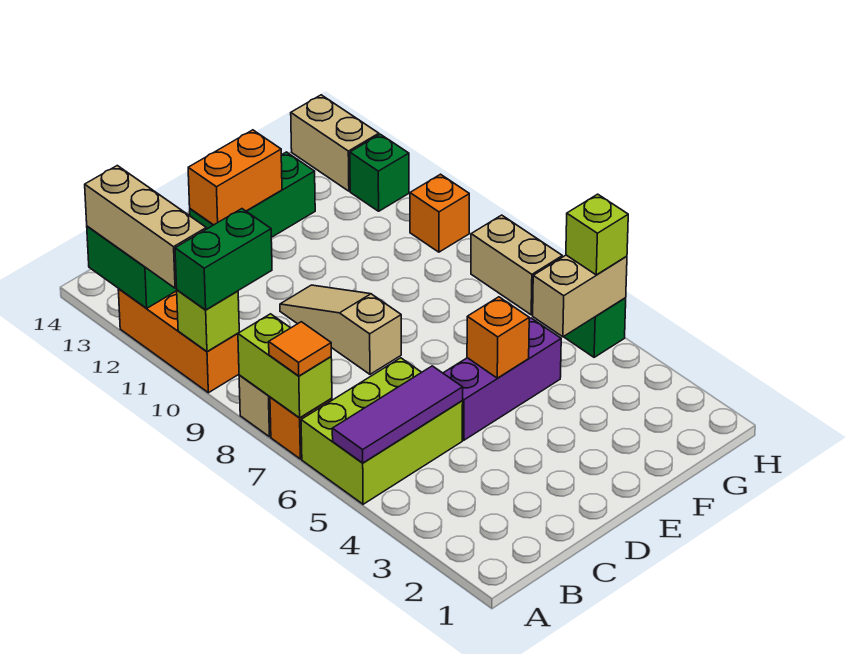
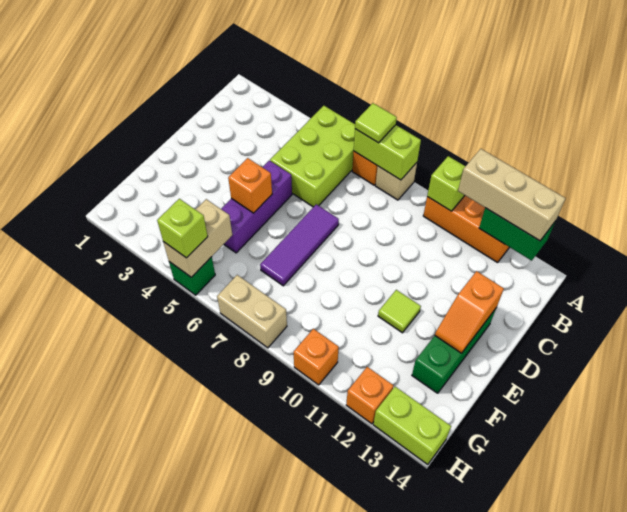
purple 1x3 tile [332,366,463,463] -> purple 1x3 tile moved to [260,204,339,286]
orange 1x1 tile [269,322,331,376] -> lime 1x1 tile [355,103,397,143]
green 1x2 brick [175,209,272,310] -> none
tan 1x3 slope [280,285,401,374] -> none
orange 1x2 brick [188,130,282,225] -> orange 1x2 slope [435,271,504,353]
none -> lime 1x1 tile [378,290,421,333]
green 1x1 brick [350,134,409,211] -> orange 1x1 brick [346,367,394,424]
tan 1x2 brick [291,95,379,191] -> lime 1x2 brick [373,387,451,465]

